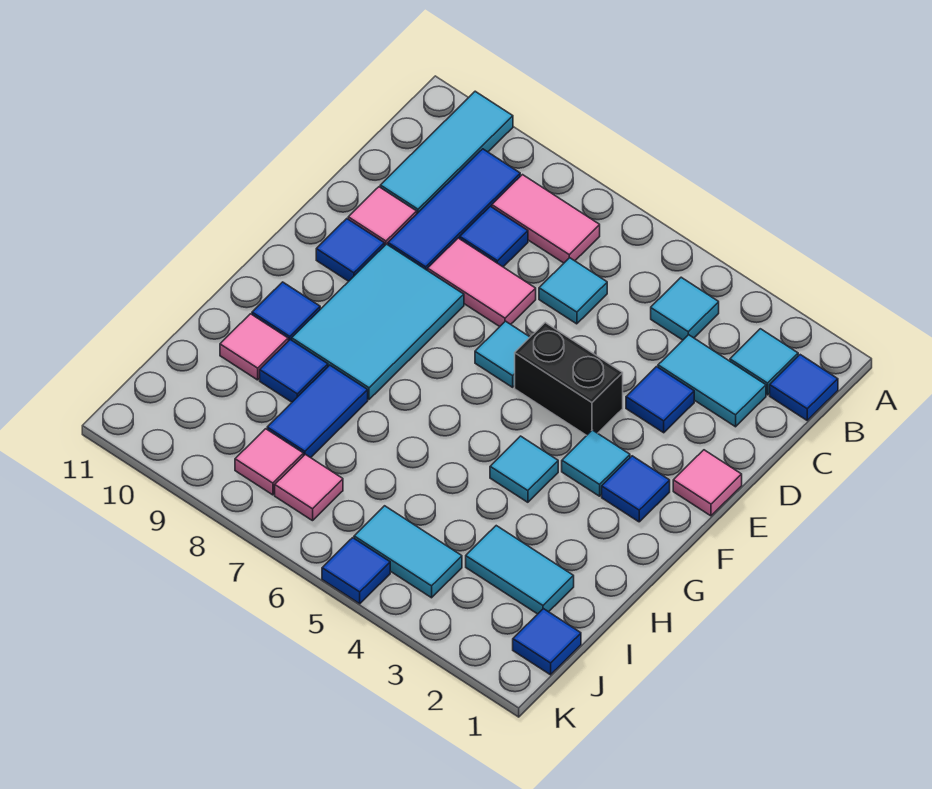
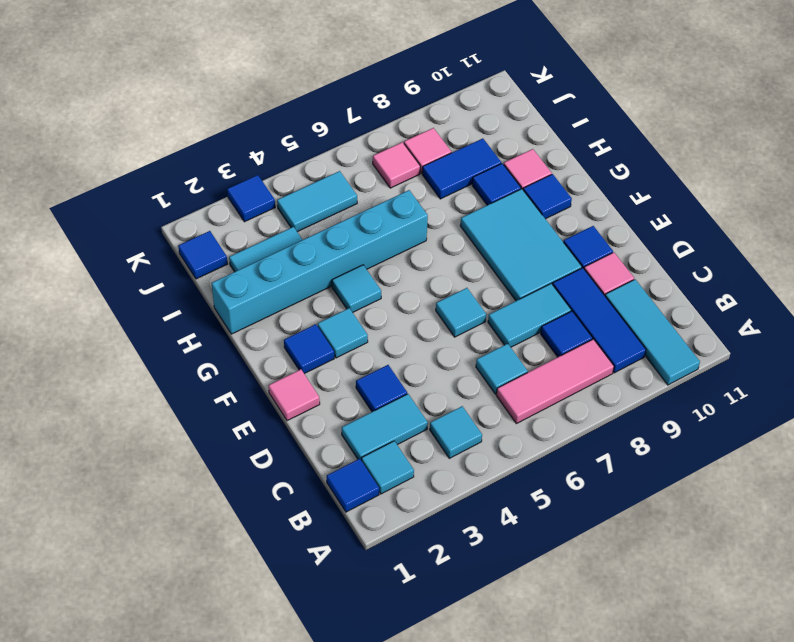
pink 1x2 tile [492,175,600,263] -> pink 1x3 tile [496,339,614,424]
pink 1x2 tile [428,238,536,327] -> cyan 1x2 tile [488,284,571,347]
black 1x2 brick [515,323,623,435] -> none
none -> cyan 1x6 brick [212,190,428,334]
blue 1x2 tile [267,365,368,458] -> blue 1x2 tile turned to [422,139,501,199]
blue 1x1 tile [322,538,390,604] -> blue 1x1 tile moved to [227,175,275,222]

